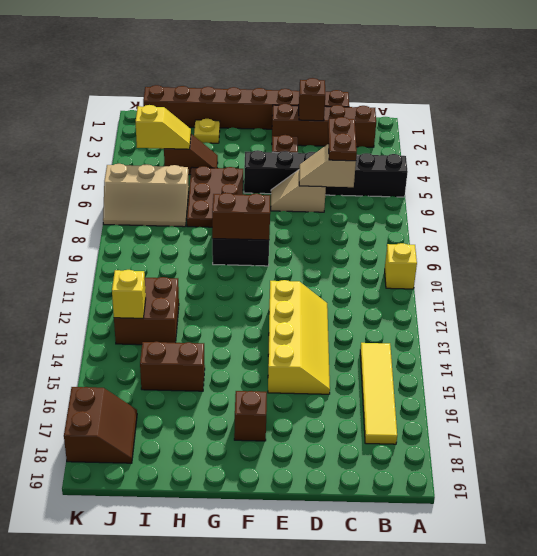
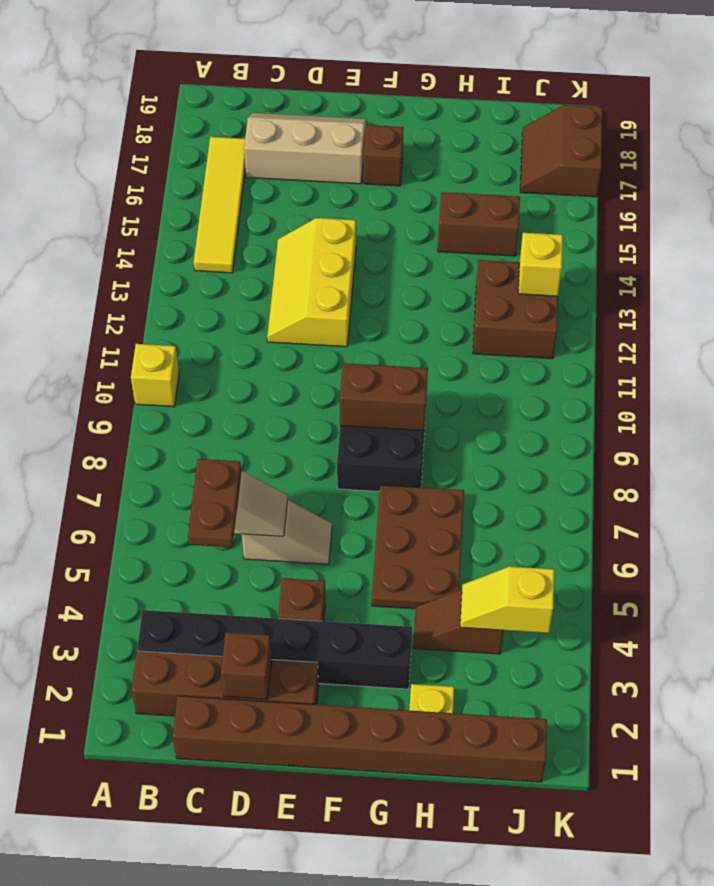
black 1x6 brick [244,150,408,197] -> black 1x6 brick moved to [137,610,412,689]
yellow 2x4 slope [268,280,330,394] -> yellow 2x3 slope [267,218,356,347]
tan 2x3 slope [103,164,189,227] -> tan 2x3 slope moved to [244,113,367,184]

